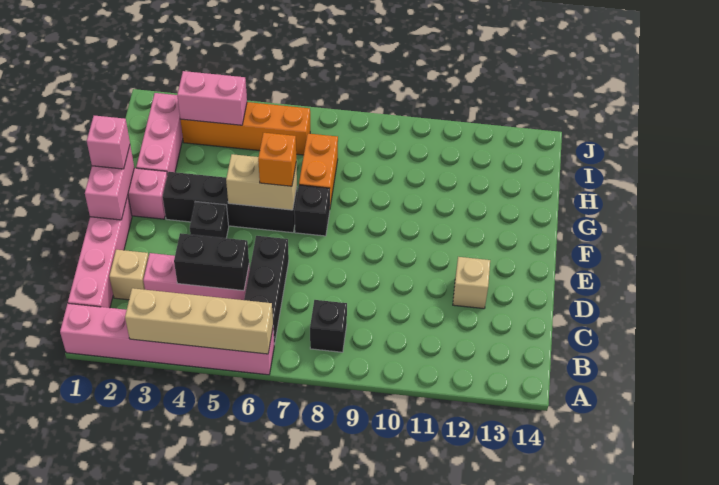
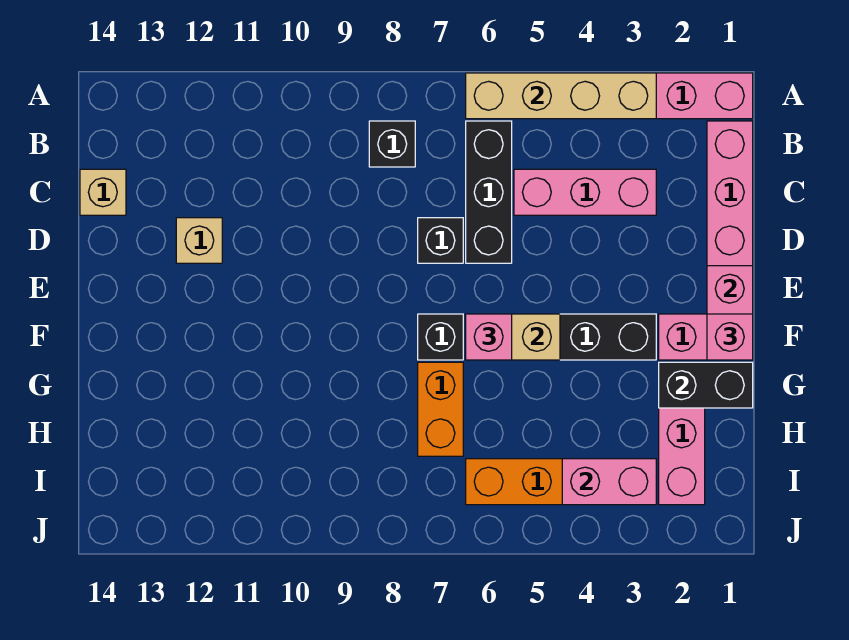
tan 1x1 brick [109,250,149,300] -> tan 1x1 brick moved to [80,169,126,215]
black 1x2 brick [174,233,249,291] -> black 1x2 brick moved to [659,362,753,408]
black 1x1 brick [190,202,229,238] -> black 1x1 brick moved to [418,218,463,263]
orange 1x1 brick [258,133,296,186] -> pink 1x1 brick [466,314,512,360]

